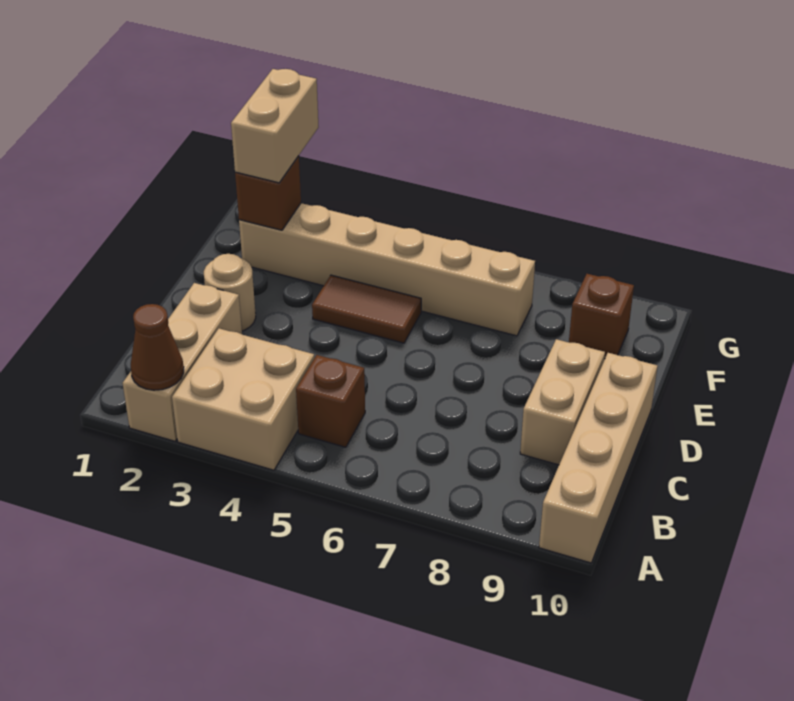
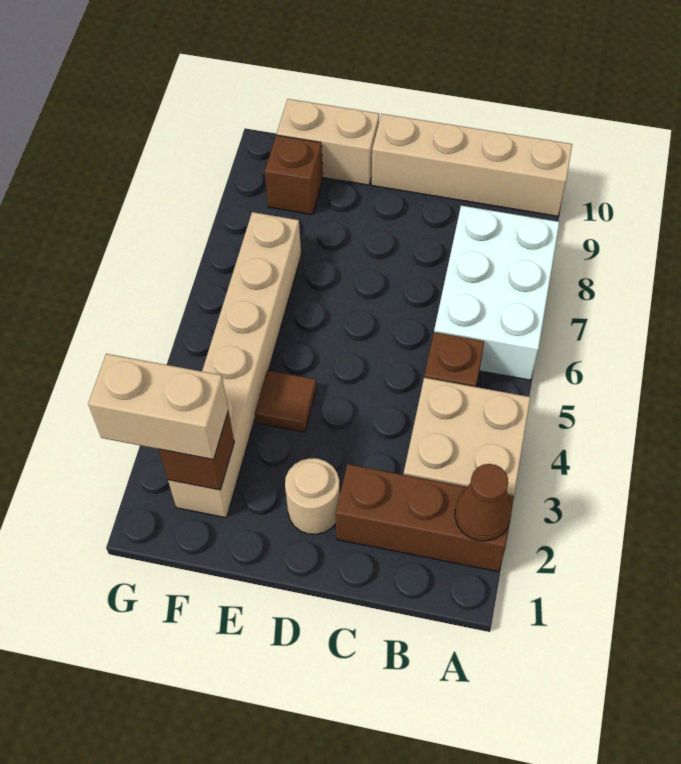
tan 1x3 brick [123,283,242,441] -> brown 1x3 brick [336,464,514,572]
none -> white 2x3 brick [434,206,559,380]
tan 1x2 brick [520,339,605,465] -> tan 1x2 brick moved to [277,99,379,185]
brown 1x2 tile [312,275,421,343] -> brown 1x1 tile [255,370,316,432]

